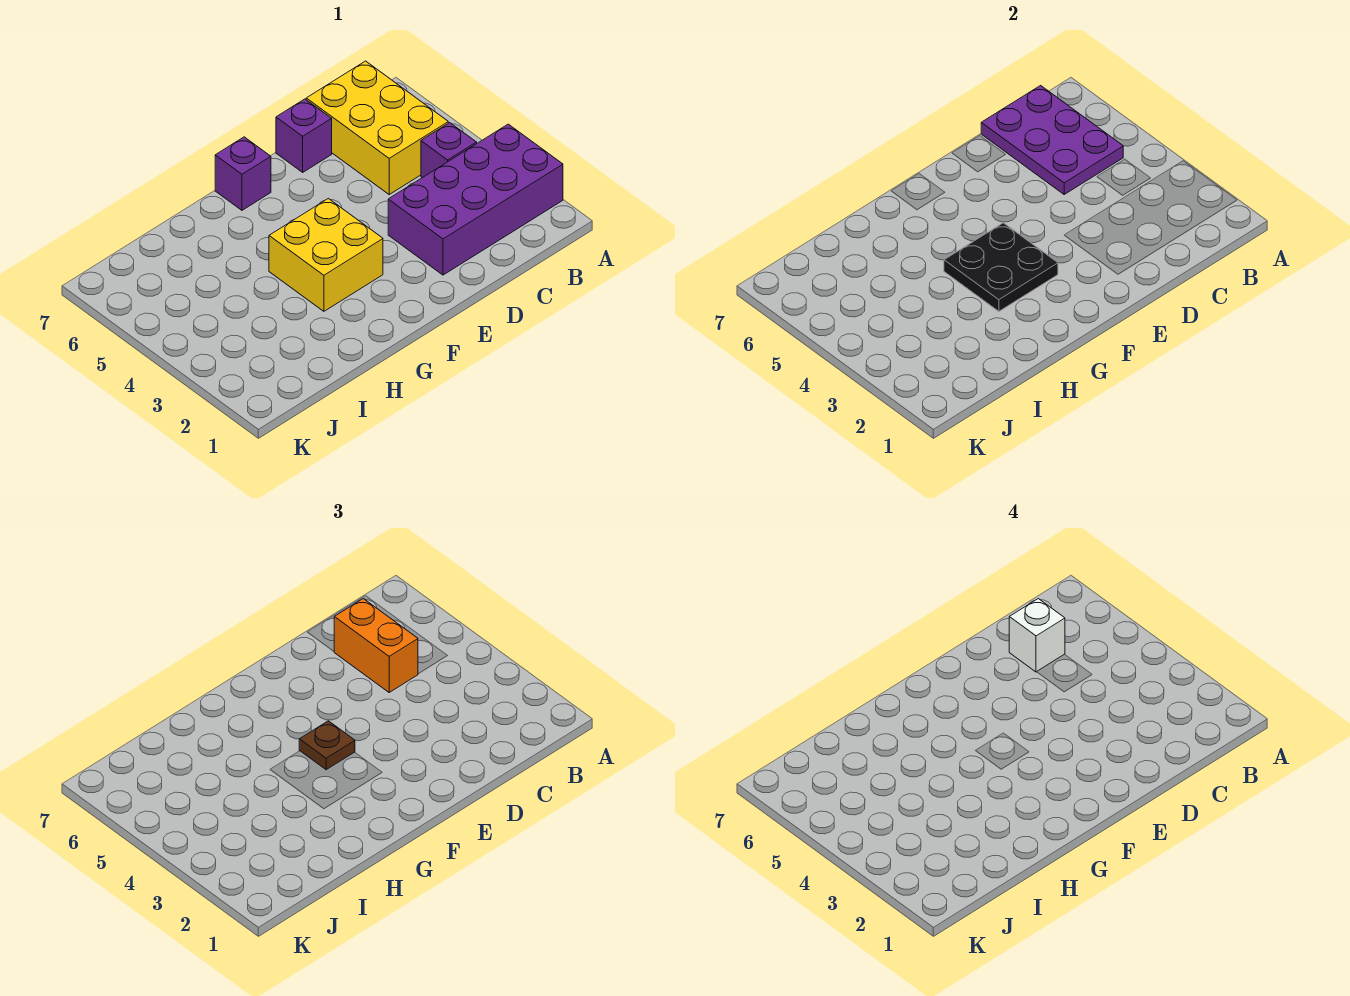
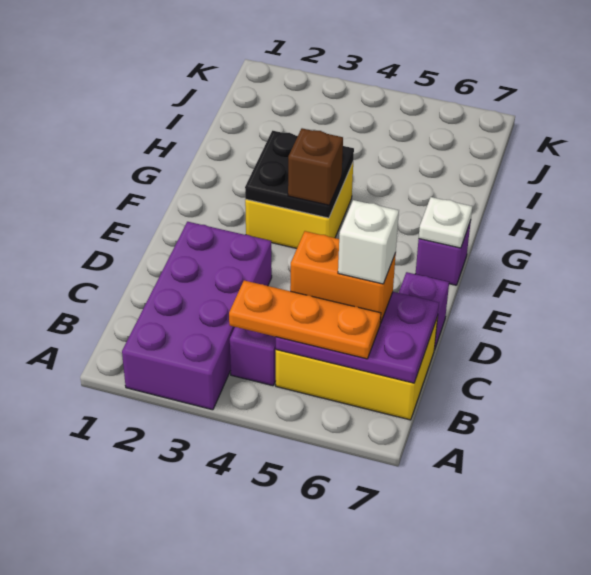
none -> orange 1x3 plate [229,280,381,359]
brown 1x1 plate [299,721,355,770] -> brown 1x1 brick [288,128,343,205]
none -> white 1x1 plate [419,197,472,248]

